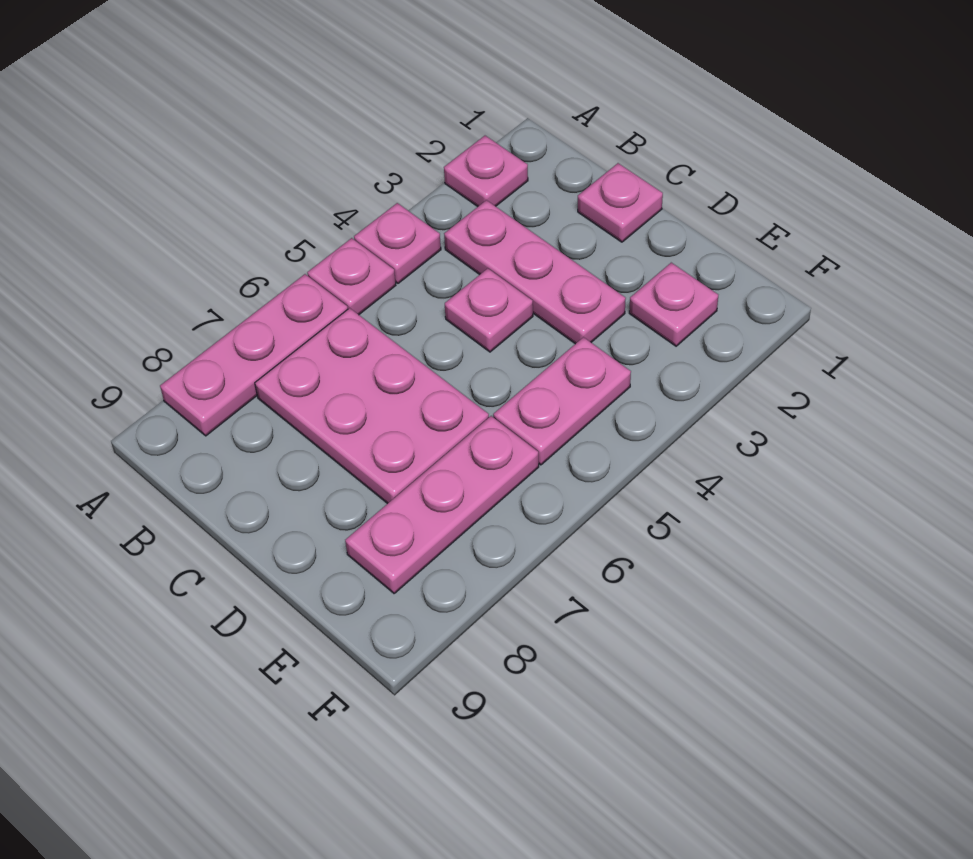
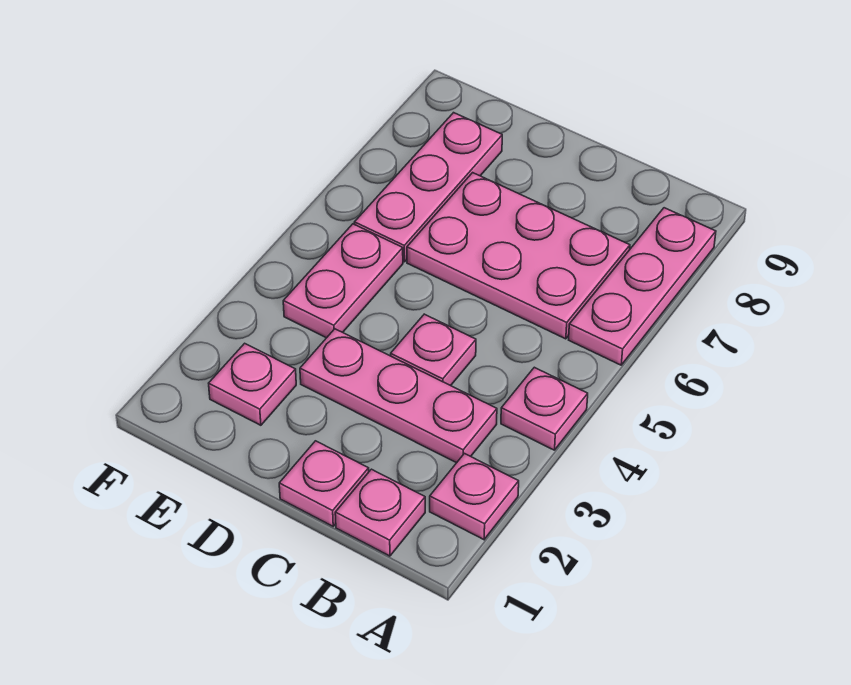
pink 1x1 plate [307,238,396,315] -> pink 1x1 plate moved to [335,469,425,556]

